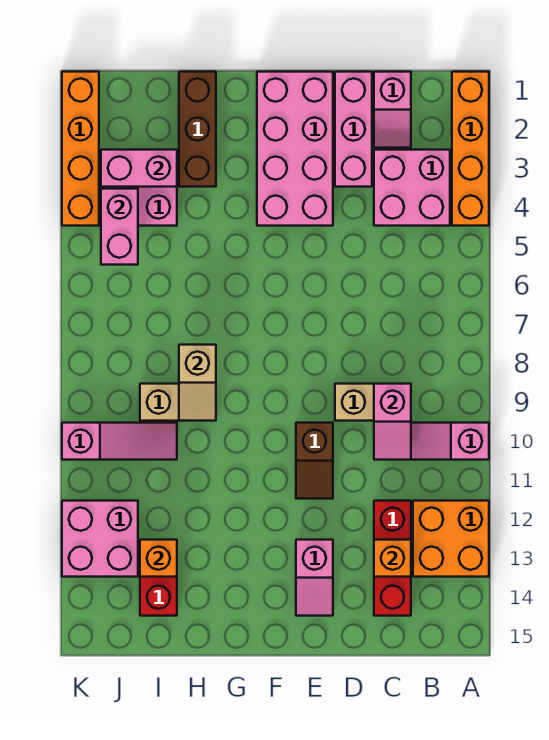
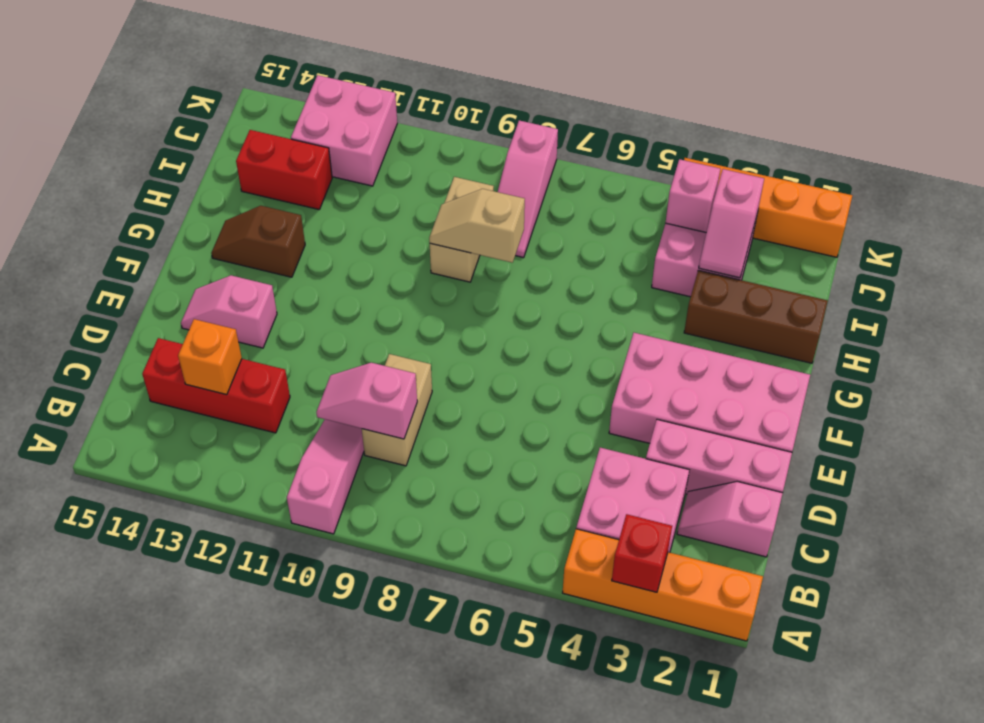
none -> red 1x1 brick [612,514,672,592]
orange 2x2 brick [413,501,489,577] -> none
brown 1x2 slope [296,423,333,499] -> brown 1x2 slope moved to [211,206,305,277]
pink 1x2 brick [101,150,177,187] -> pink 1x2 slope [699,169,764,278]
pink 1x3 slope [62,423,177,460] -> pink 1x3 slope moved to [498,120,558,258]
orange 1x1 brick [140,540,177,577] -> none
pink 1x2 brick [101,189,138,265] -> pink 1x1 brick [666,159,720,232]

